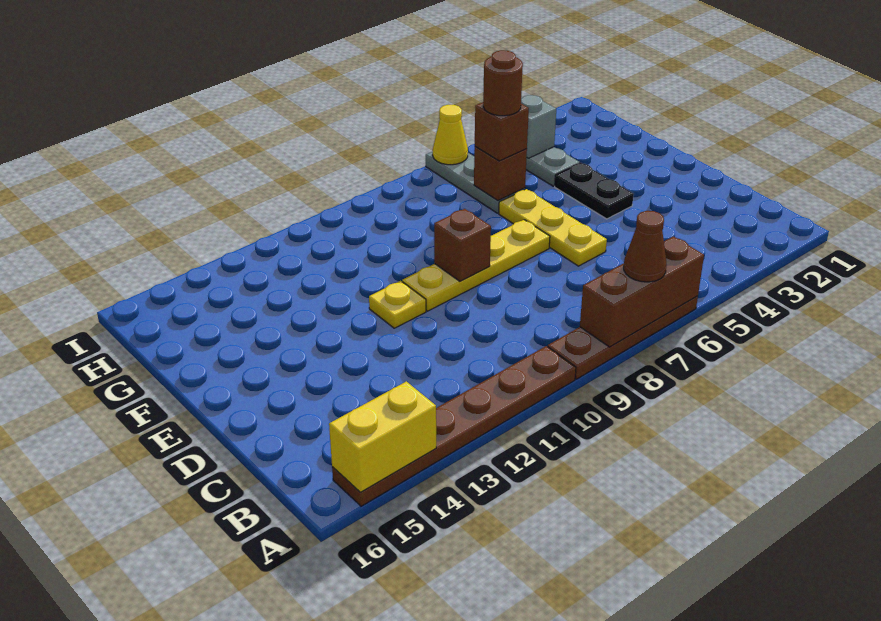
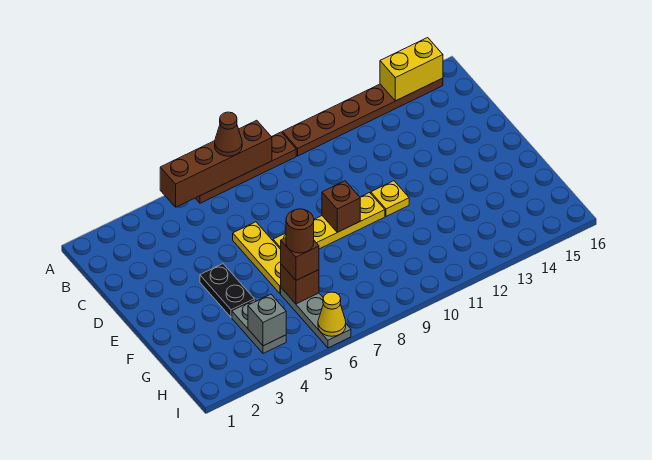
brown 1x3 brick [580,236,704,347] -> brown 1x4 brick [160,120,272,207]

